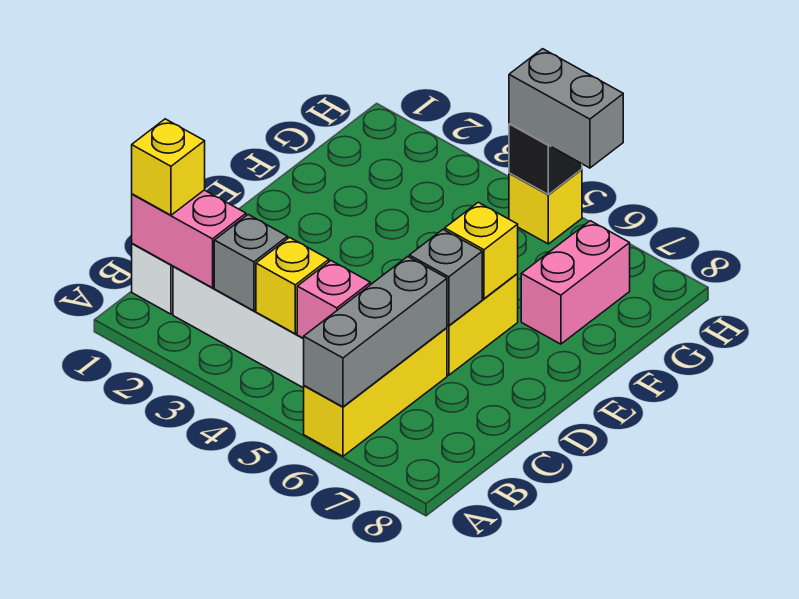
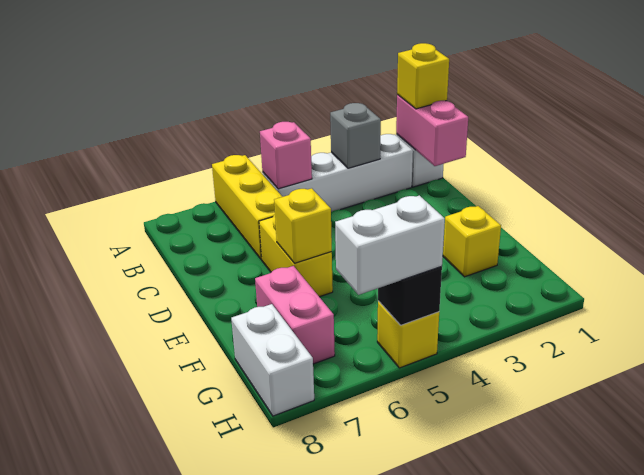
grey 1x3 brick [304,256,447,407] -> none
pink 1x2 brick [132,190,246,288] -> pink 1x2 brick turned to [396,94,468,166]
yellow 1x1 brick [256,238,329,334] -> yellow 1x1 brick moved to [443,206,501,277]
grey 1x1 brick [409,230,482,326] -> none
none -> white 1x2 brick [231,304,314,416]
grey 1x2 brick [509,49,623,168] -> white 1x2 brick [335,195,445,295]

